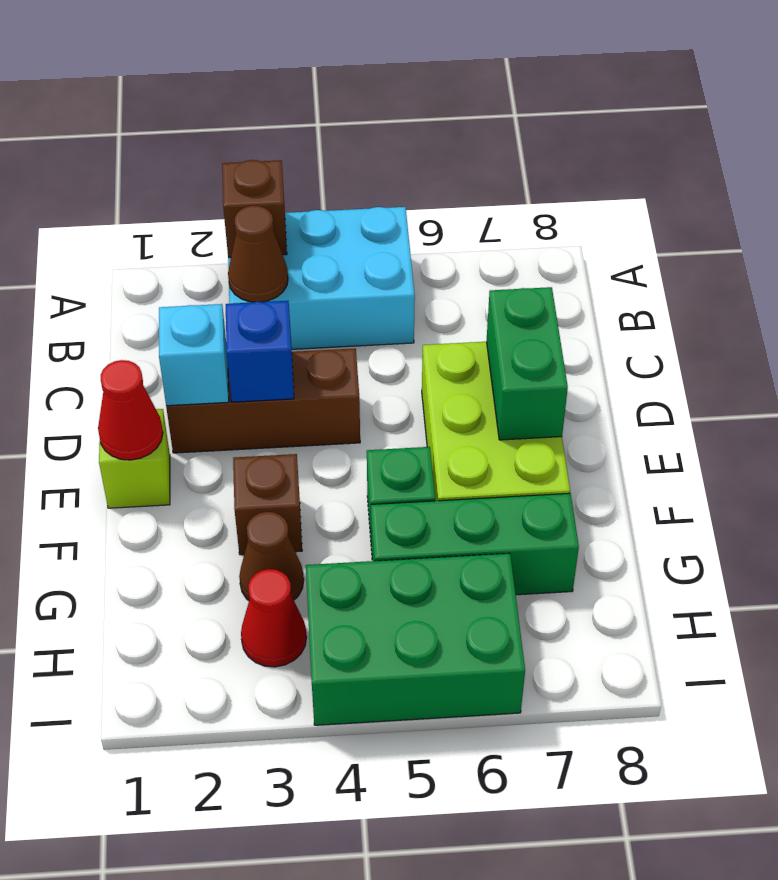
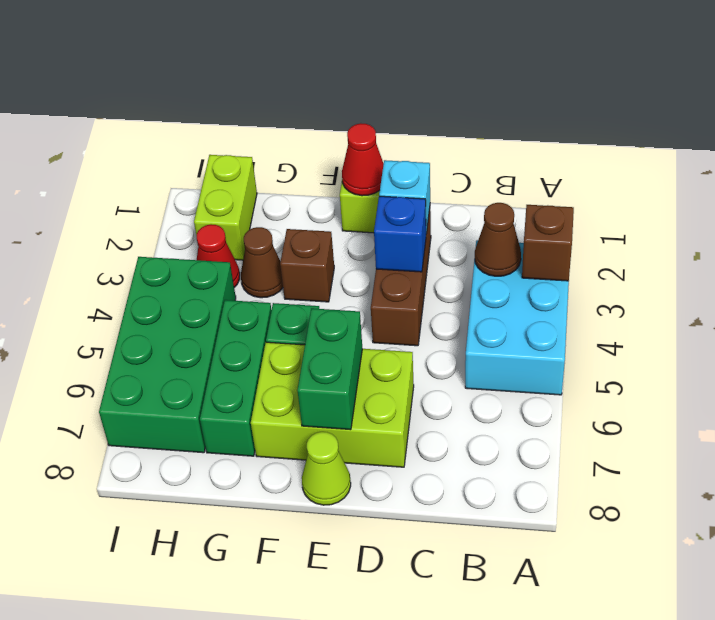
green 1x2 brick [486,287,568,440] -> green 1x2 brick turned to [298,308,362,430]
none -> lime 1x1 cone [302,432,351,505]
none -> lime 1x2 brick [194,155,257,260]
green 2x3 brick [306,553,525,725] -> green 2x4 brick [99,257,236,453]

